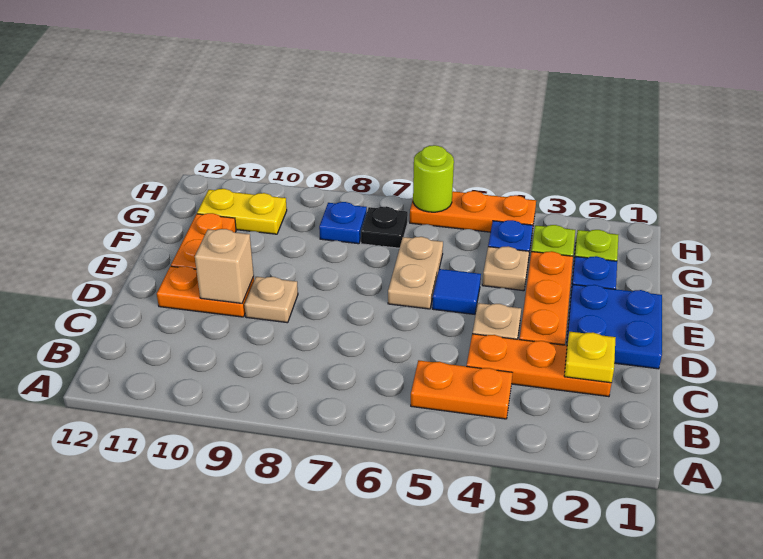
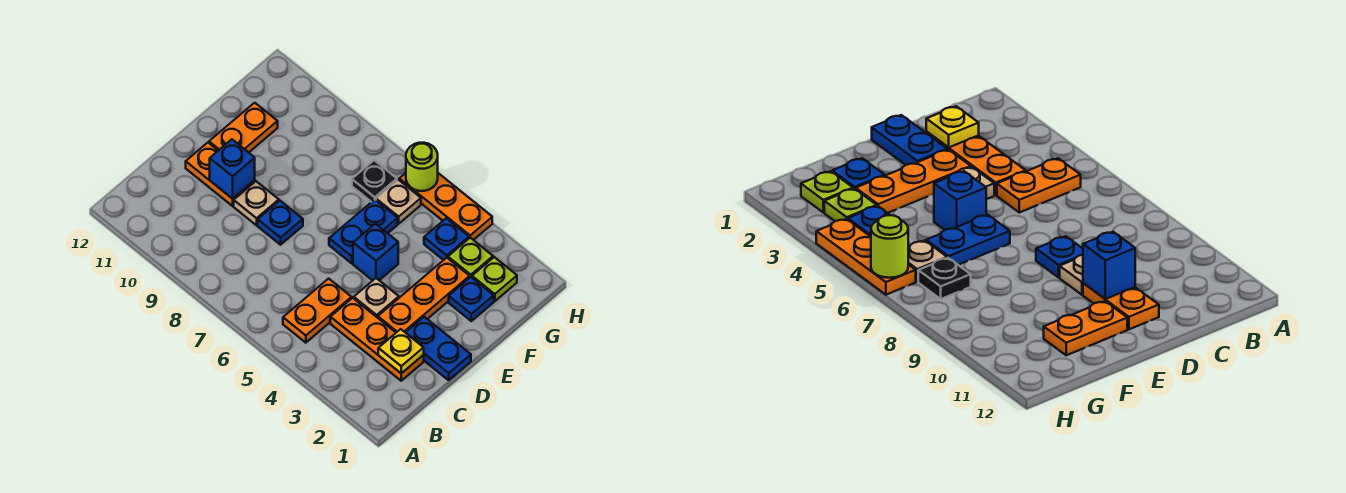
orange 1x2 plate [411,360,512,419] -> orange 1x2 plate turned to [283,279,352,343]
blue 2x2 plate [567,285,662,369] -> blue 1x2 plate [405,317,471,380]
tan 1x1 brick [195,229,254,303] -> blue 1x1 brick [210,139,255,199]
blue 1x1 tile [432,269,481,314] -> blue 1x1 brick [353,224,398,280]
tan 1x2 plate [388,237,443,309] -> blue 1x2 plate [329,200,398,263]
tan 1x1 plate [482,246,529,291] -> tan 1x1 plate moved to [376,180,421,224]
blue 1x1 plate [319,202,367,244] -> blue 1x1 plate moved to [258,201,303,245]
yellow 1x2 plate [197,189,287,234] -> none

